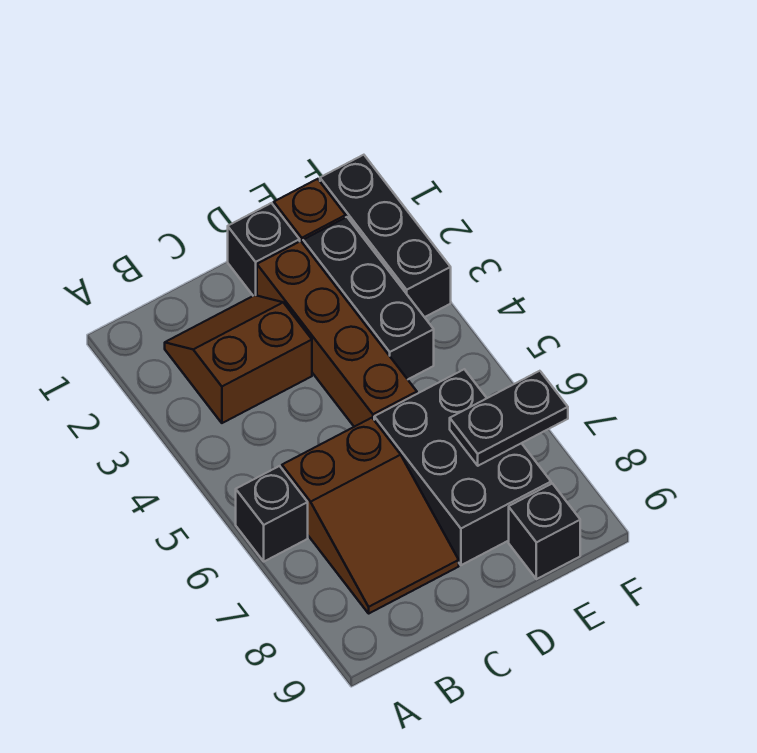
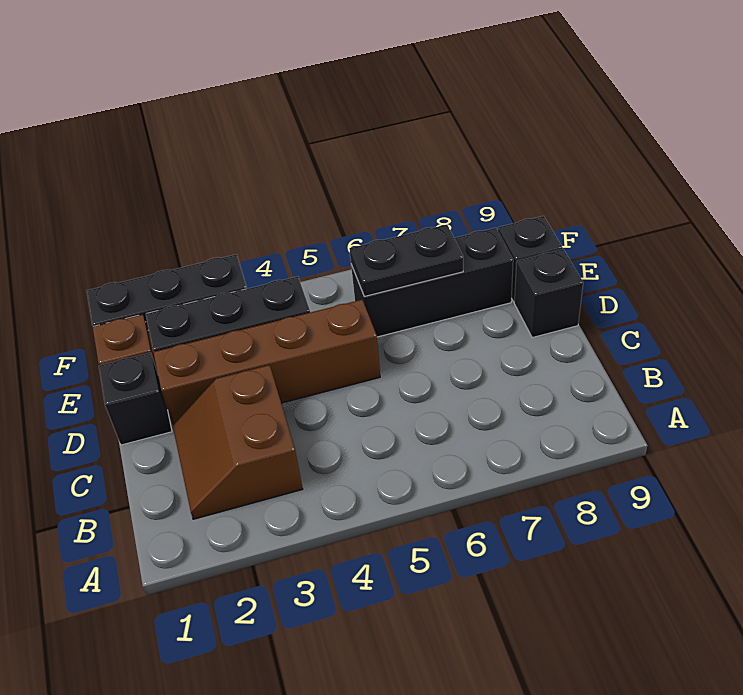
black 1x1 brick [236,466,308,561] -> black 1x1 brick moved to [514,249,583,338]
brown 2x3 slope [282,418,459,613] -> none
black 2x3 brick [374,369,551,565] -> black 1x3 brick [351,228,513,337]
black 1x2 plate [450,371,568,466] -> black 1x2 plate turned to [349,225,463,296]

